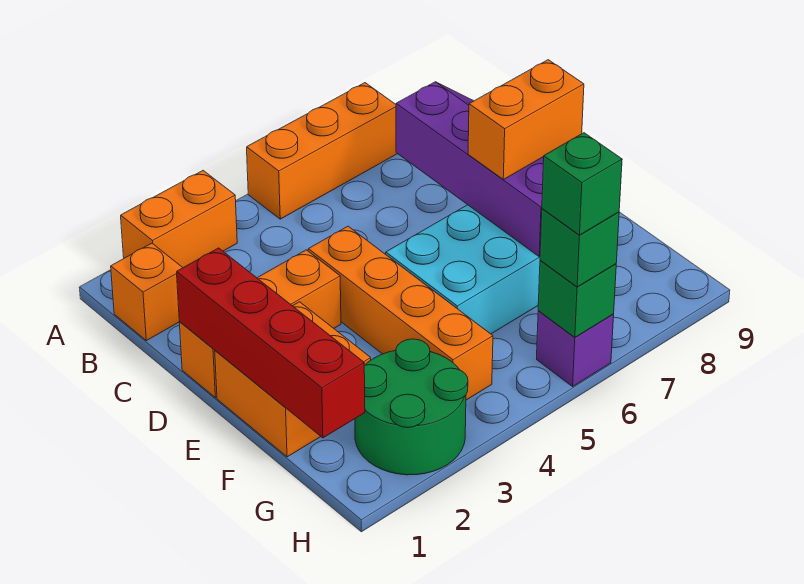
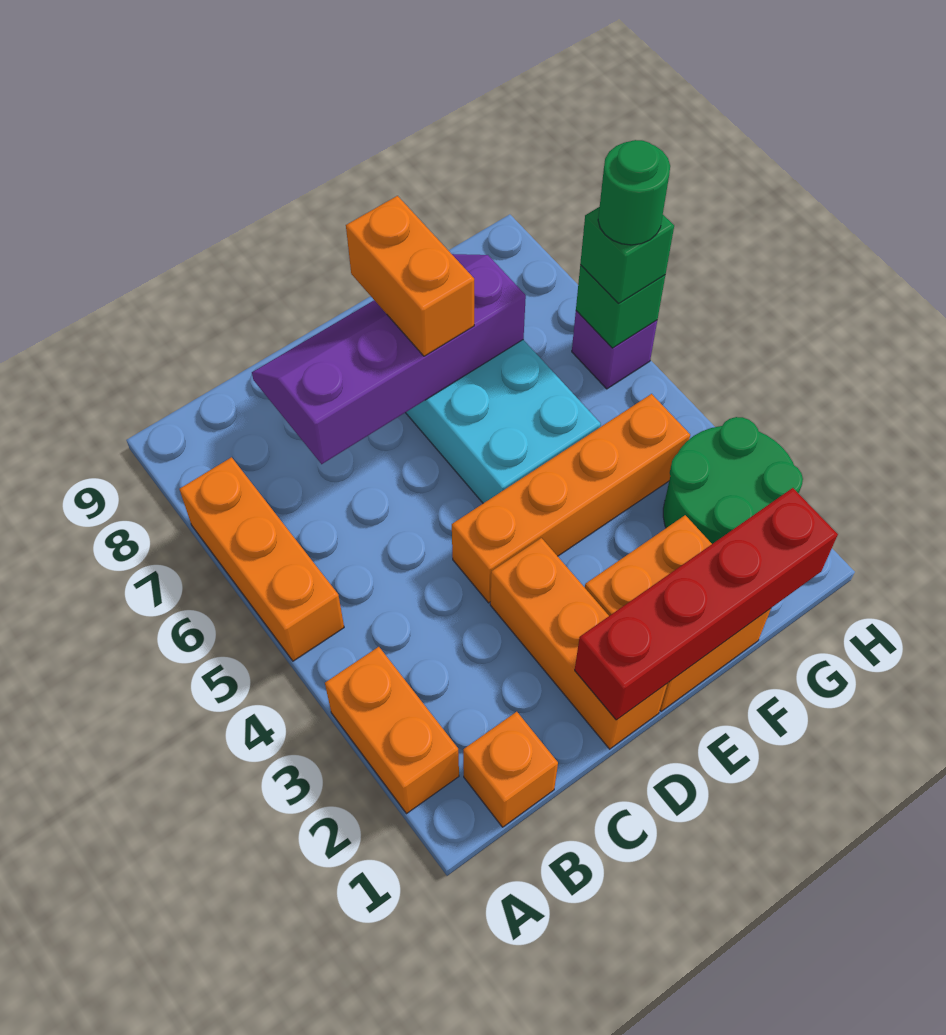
green 1x1 brick [542,133,622,235] -> green 1x1 round brick [598,140,670,245]

